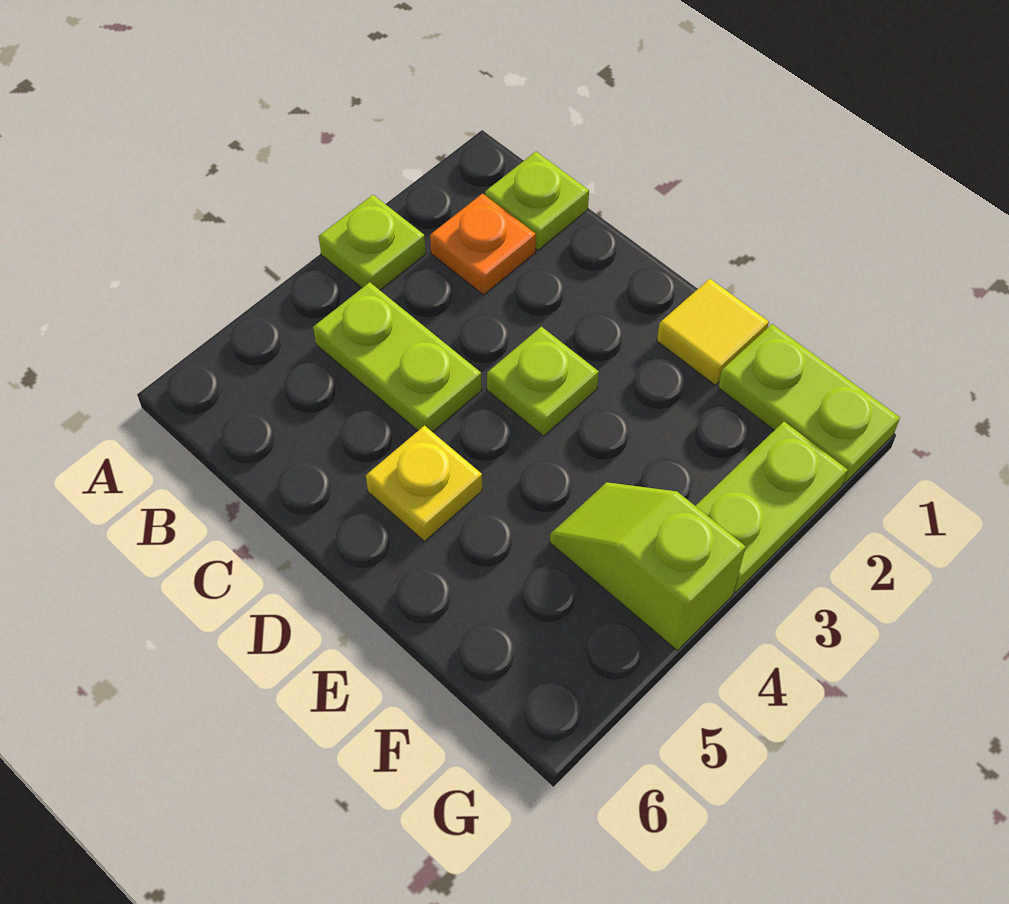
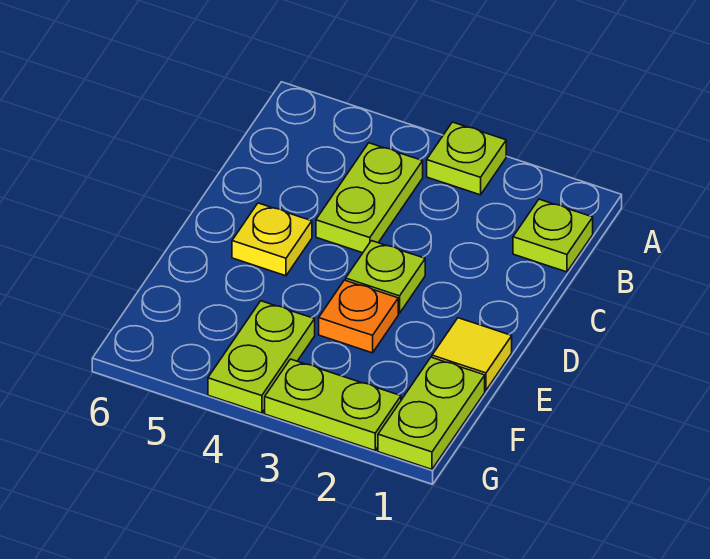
orange 1x1 plate [430,194,536,295] -> orange 1x1 plate moved to [319,280,398,353]
lime 1x2 slope [550,482,746,651] -> lime 1x2 plate [208,301,315,413]

